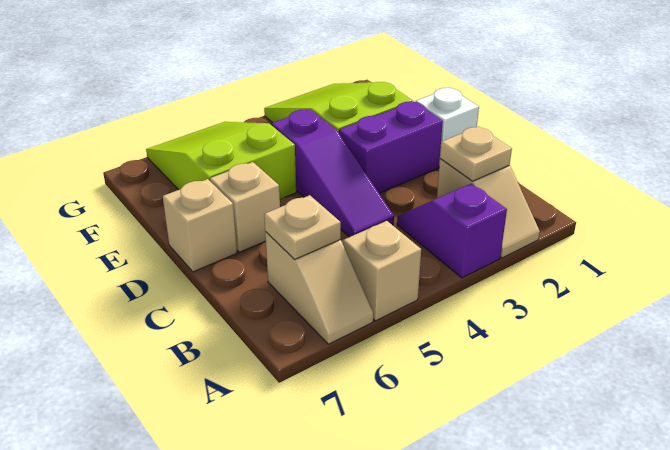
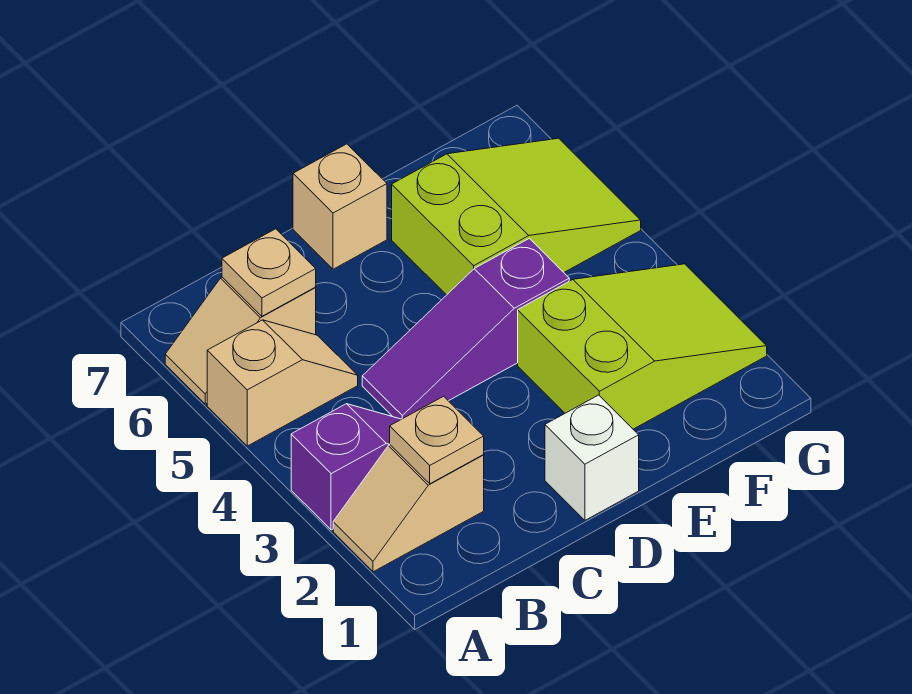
purple 1x2 brick [339,102,443,193] -> none
tan 1x1 brick [210,162,280,252] -> none

